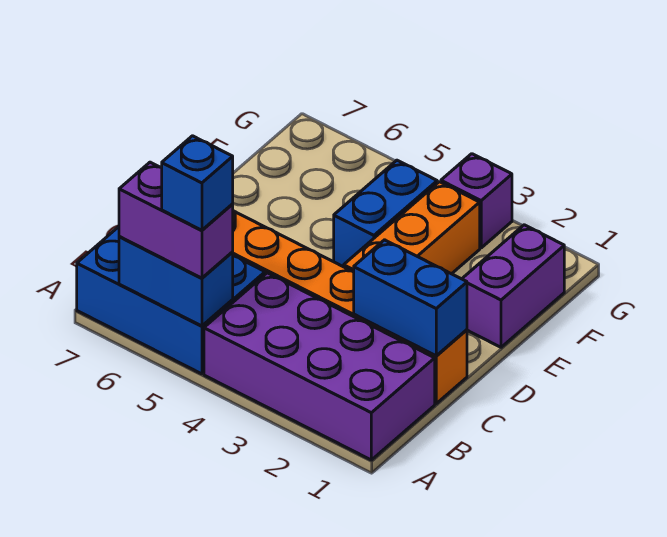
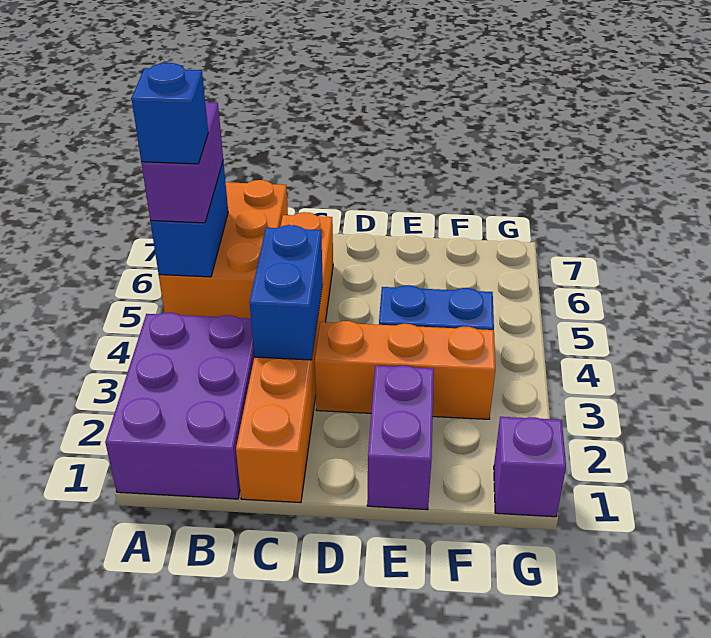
purple 2x4 brick [204,273,435,460] -> purple 2x3 brick [105,313,254,499]
blue 2x3 brick [77,227,265,374] -> orange 2x3 brick [159,180,288,319]
blue 1x2 brick [354,240,467,356] -> blue 1x2 brick moved to [250,225,323,360]
purple 1x2 brick [462,225,564,347] -> purple 1x2 brick turned to [367,365,434,510]
purple 1x1 brick [441,154,512,248] -> purple 1x1 brick moved to [494,417,566,517]

